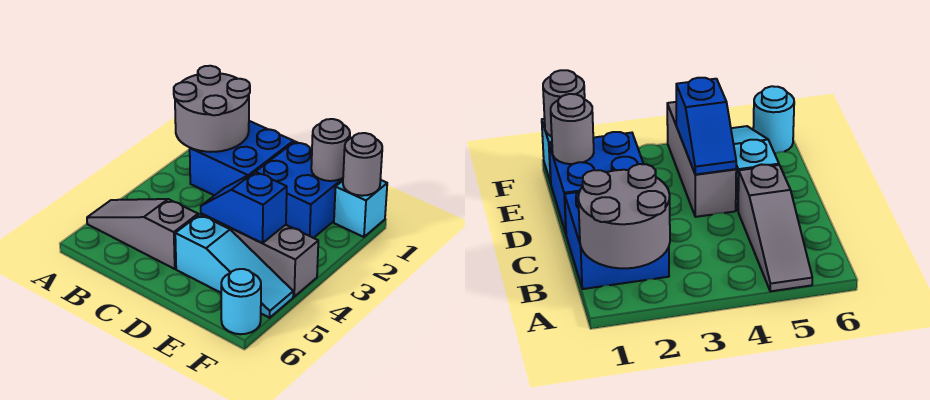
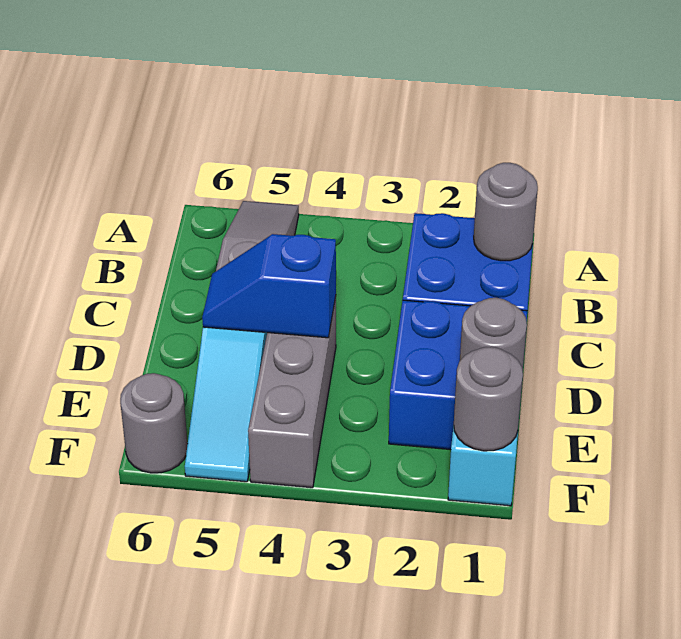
grey 2x2 round brick [174,66,250,152] -> grey 1x1 round brick [474,163,538,261]
blue 1x2 slope [201,172,287,243] -> blue 1x2 slope turned to [202,234,336,338]
cyan 1x1 round brick [221,269,261,334] -> grey 1x1 round brick [120,373,188,473]

